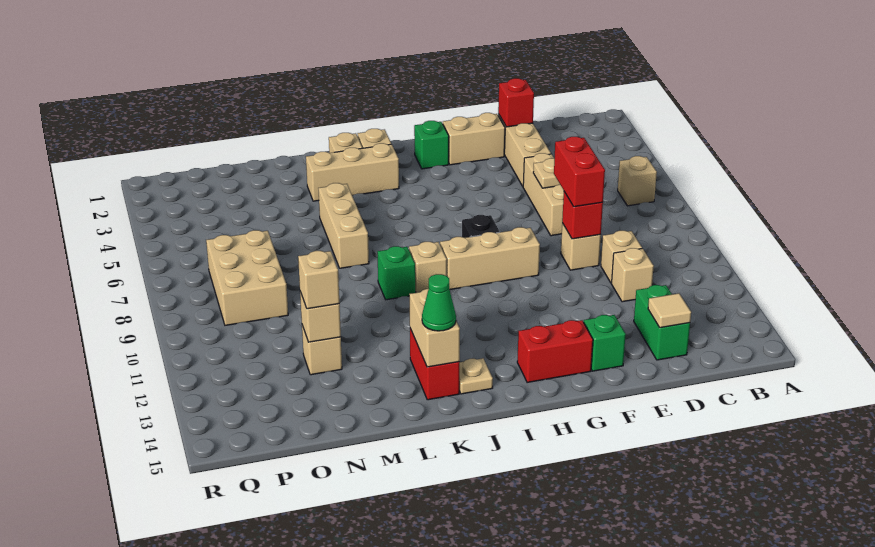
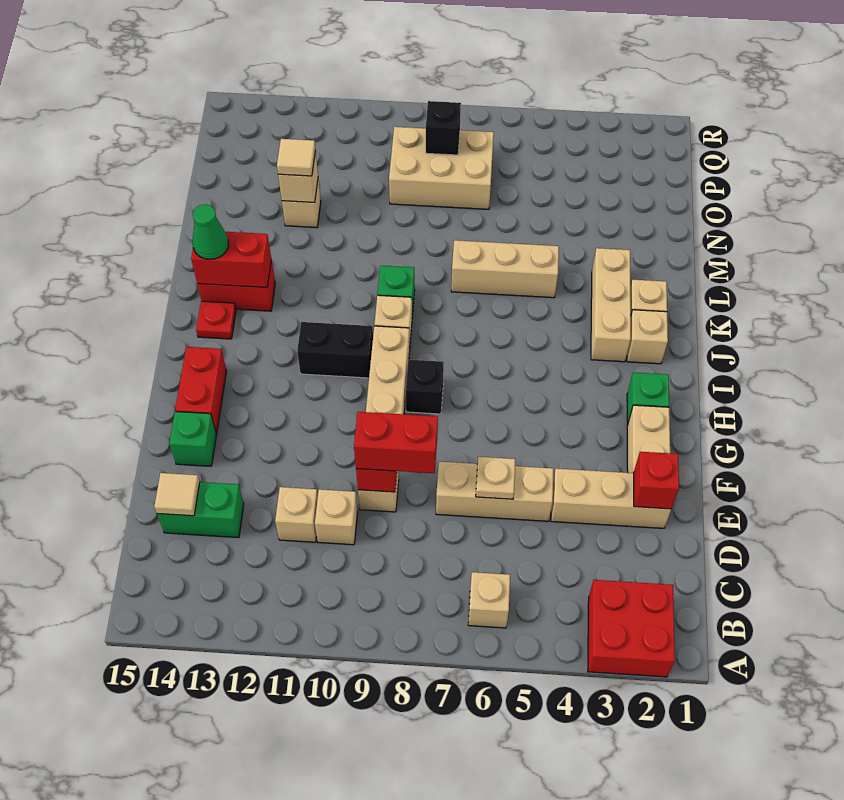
none -> red 2x2 brick [588,580,675,677]
none -> black 1x2 brick [297,322,373,378]
tan 1x1 plate [459,358,493,394] -> red 1x1 plate [196,301,236,339]
tan 1x2 brick [409,289,460,367] -> red 1x2 brick [191,232,271,287]
tan 1x1 brick [298,251,339,309] -> tan 1x1 tile [277,139,315,176]
none -> black 1x1 brick [426,101,461,155]

